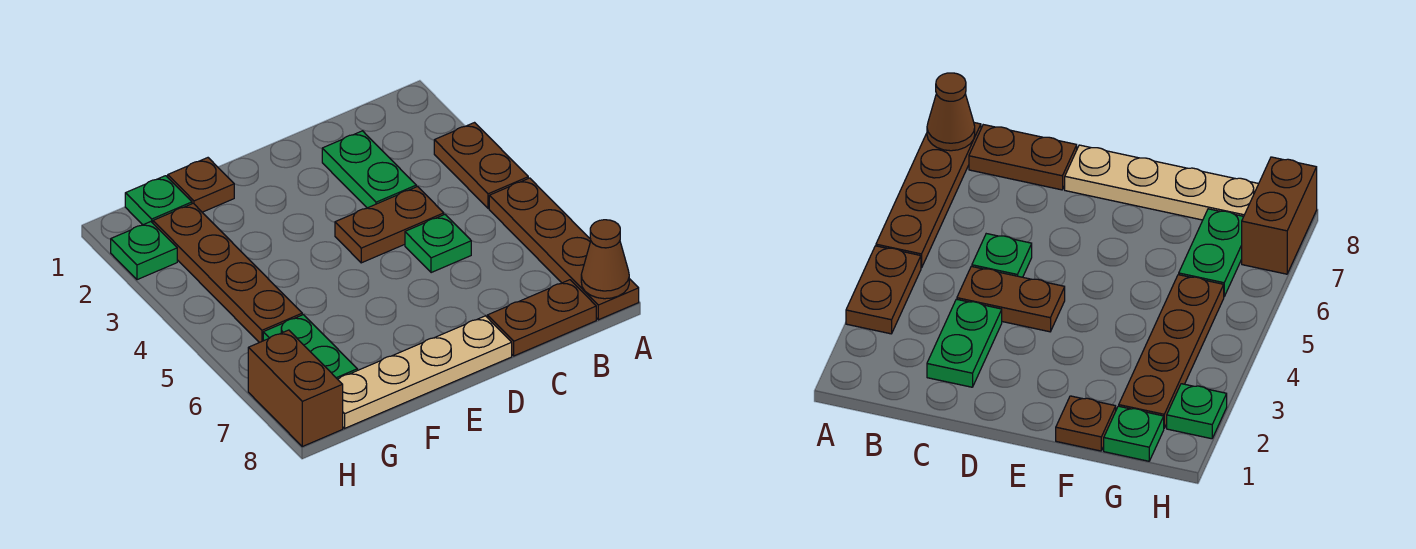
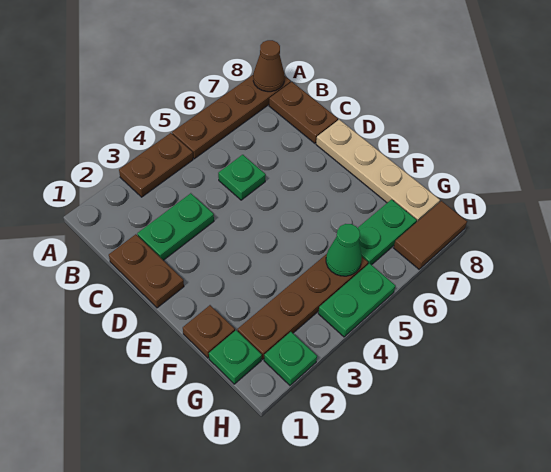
brown 1x2 plate [335,187,444,263] -> brown 1x2 plate moved to [109,234,184,308]
none -> green 1x1 cone [326,224,362,276]
none -> green 1x2 plate [318,263,396,337]
brown 1x2 brick [248,330,343,446] -> brown 1x2 tile [394,201,467,269]

